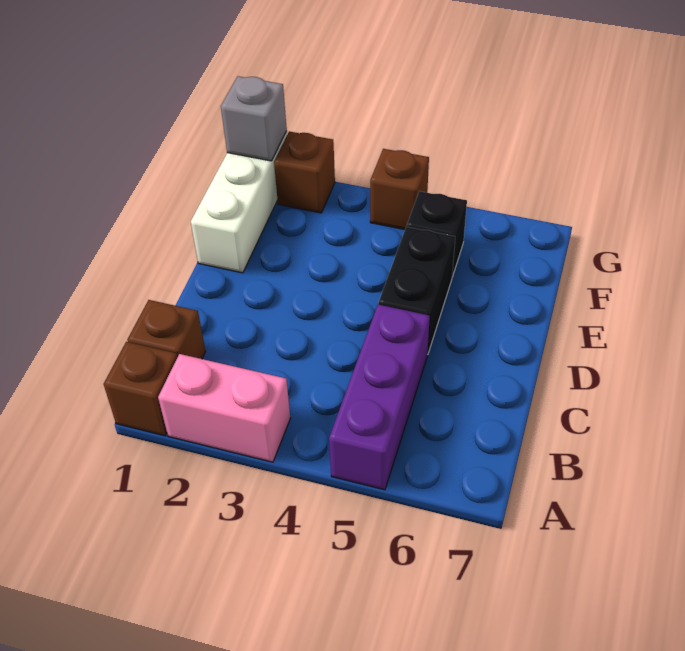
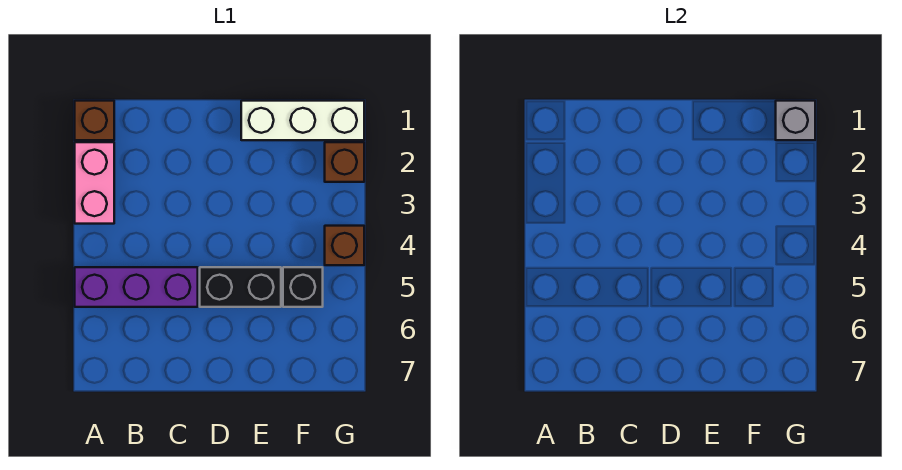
brown 1x1 brick [127,300,206,359] -> none

